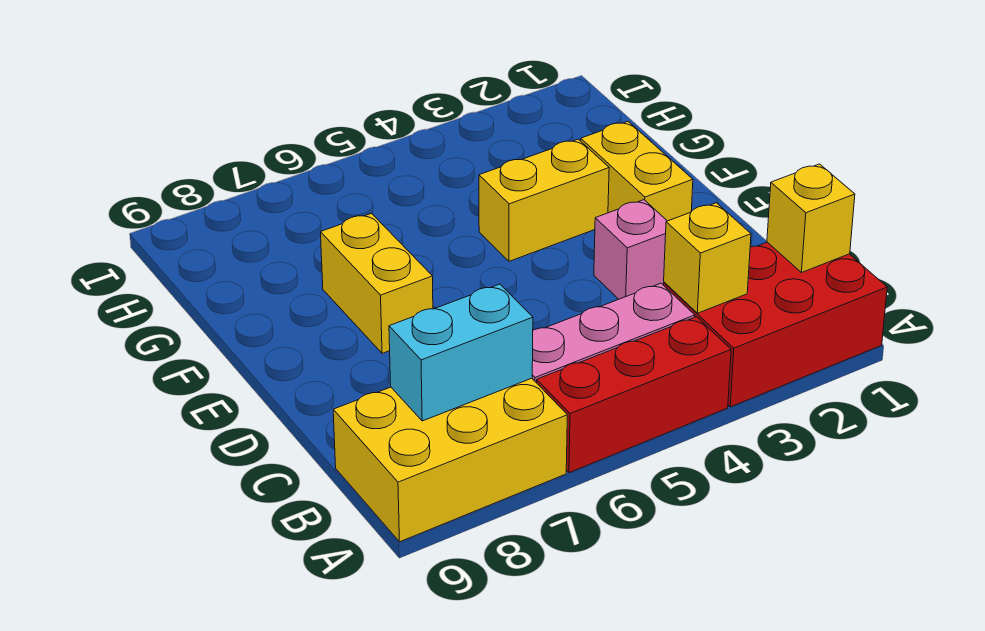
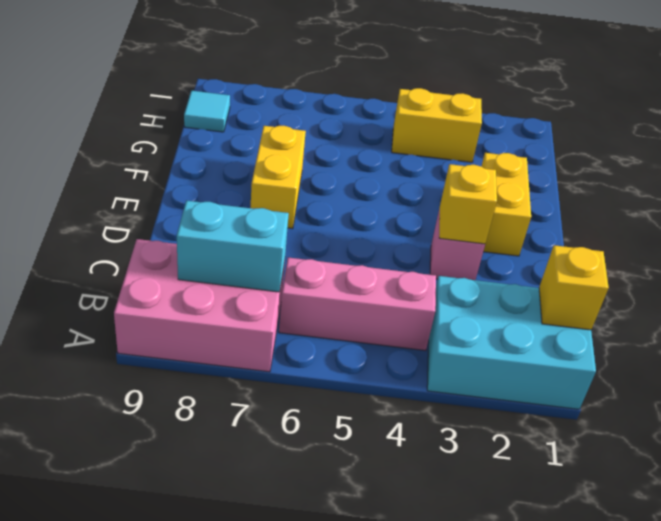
red 2x3 brick [664,242,887,407] -> cyan 2x3 brick [427,276,596,409]
red 1x3 brick [537,317,731,473] -> none
yellow 2x3 brick [333,378,567,542] -> pink 2x3 brick [114,239,285,372]
yellow 1x1 brick [664,203,751,313] -> yellow 1x1 brick moved to [439,164,497,244]
yellow 1x2 brick [479,139,609,261] -> yellow 1x2 brick moved to [392,88,482,162]
none -> cyan 1x1 tile [184,91,230,132]

